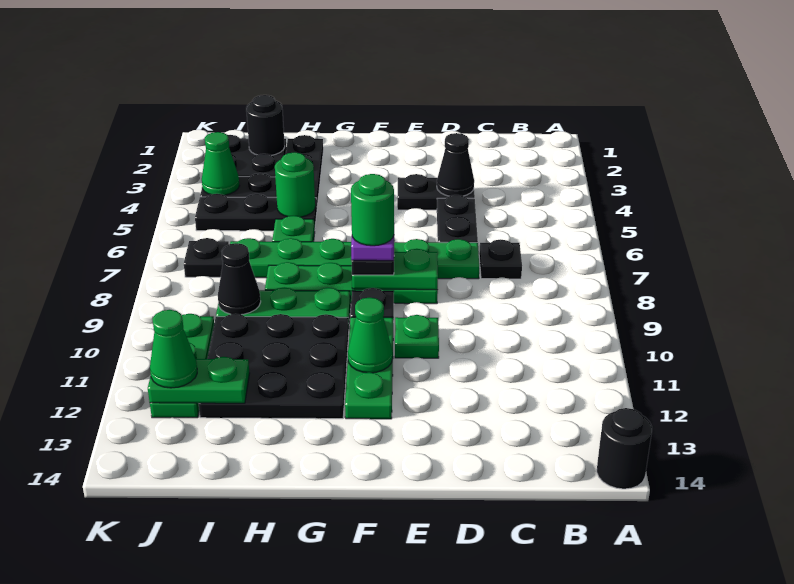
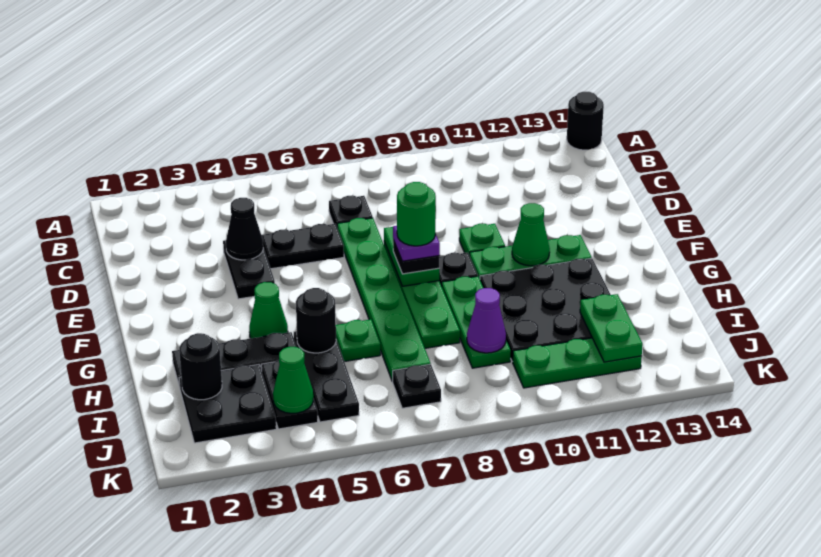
green 1x1 round brick [275,152,315,217] -> black 1x1 round brick [296,288,336,353]
black 1x1 cone [218,243,261,315] -> purple 1x1 cone [467,288,506,353]
green 1x1 cone [150,310,197,388] -> green 1x1 cone moved to [249,282,288,338]

